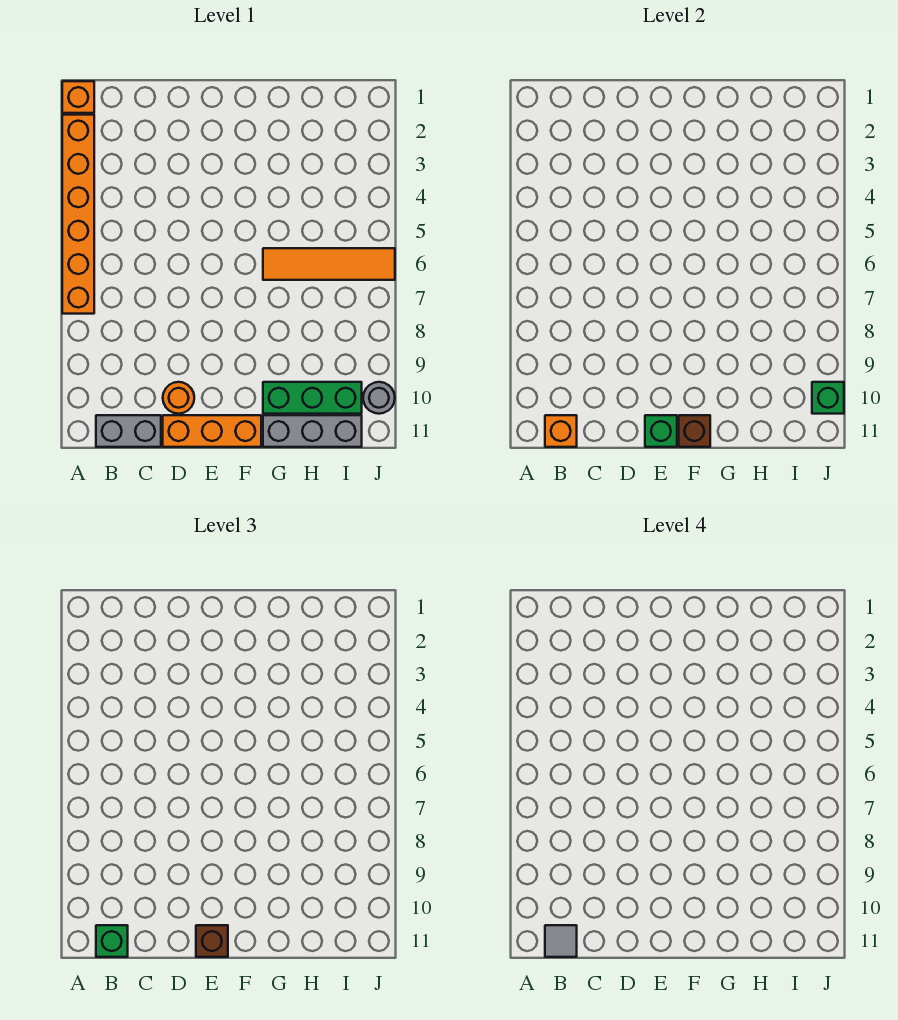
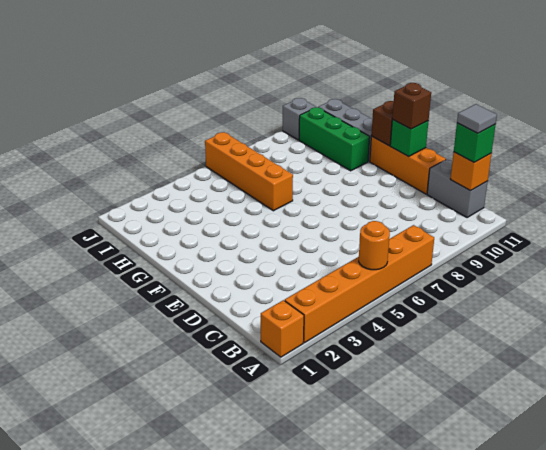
orange 1x1 round brick [163,382,194,414] -> orange 1x1 round brick moved to [359,221,390,270]
orange 1x4 tile [263,248,395,280] -> orange 1x4 brick [205,132,293,211]
grey 1x1 round brick [363,382,395,414] -> grey 1x1 brick [283,98,316,140]
green 1x1 brick [812,382,844,414] -> none

